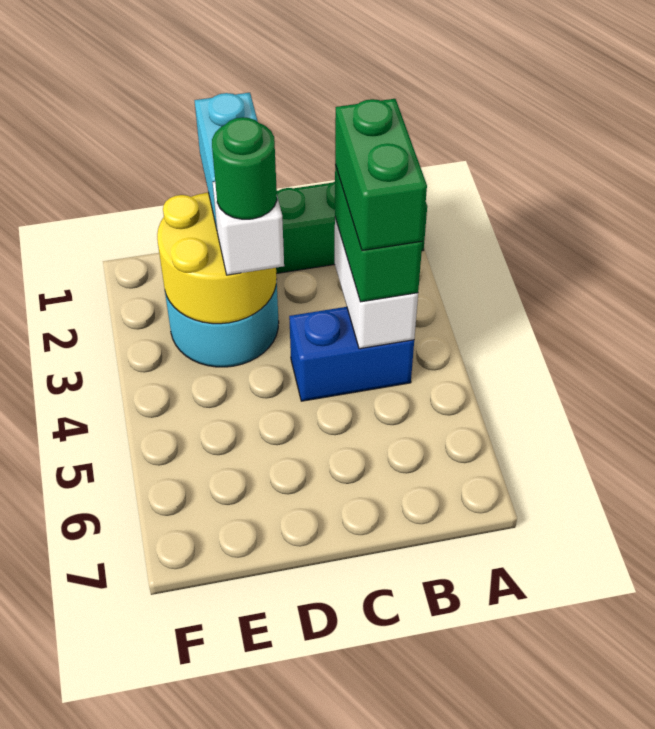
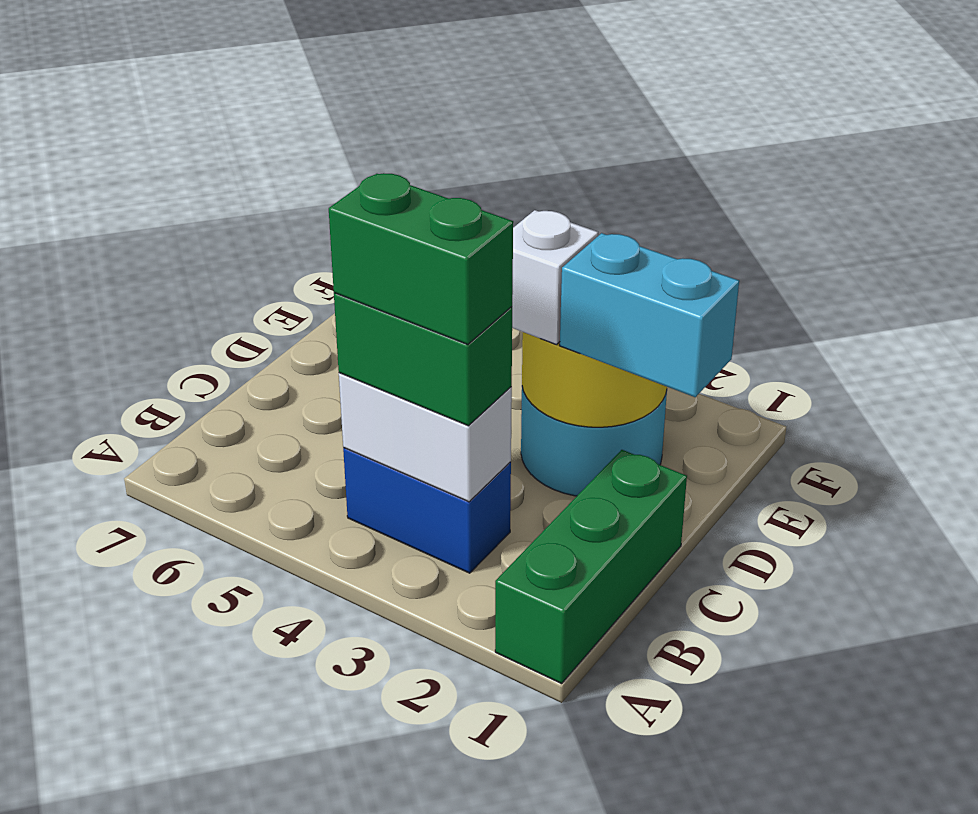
blue 1x2 brick [289,307,414,401] -> blue 1x2 brick turned to [343,448,511,573]
green 1x1 round brick [212,117,277,219] -> none

